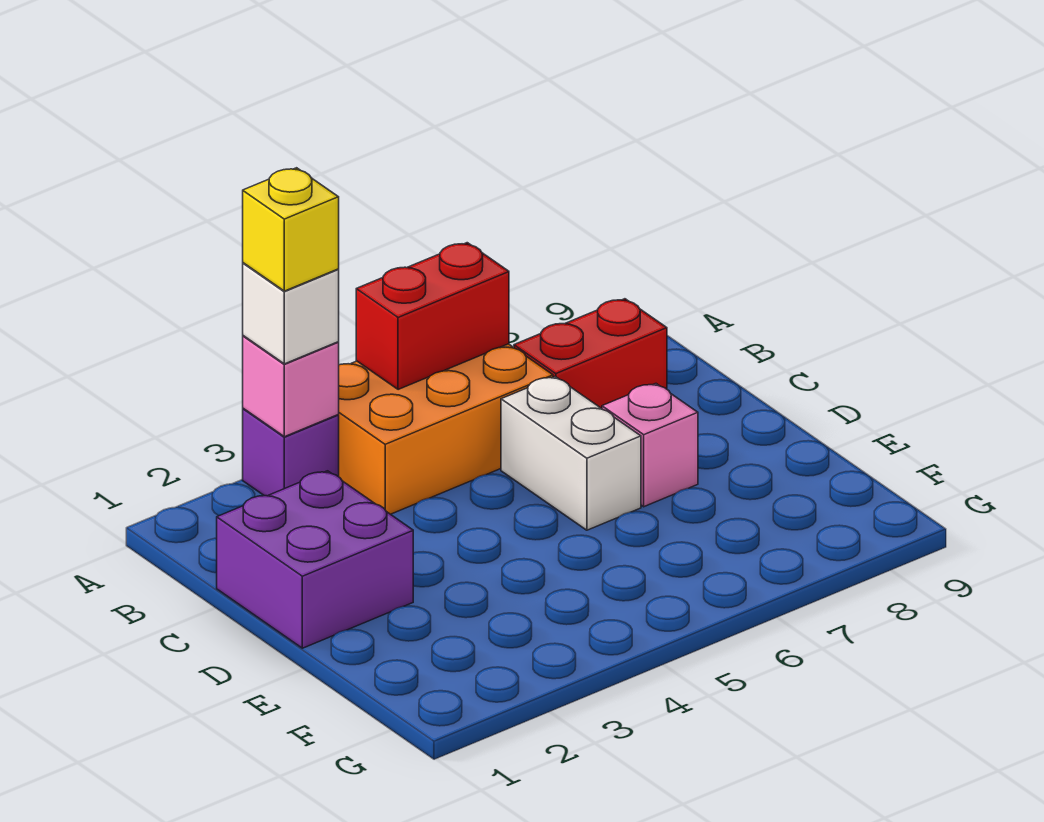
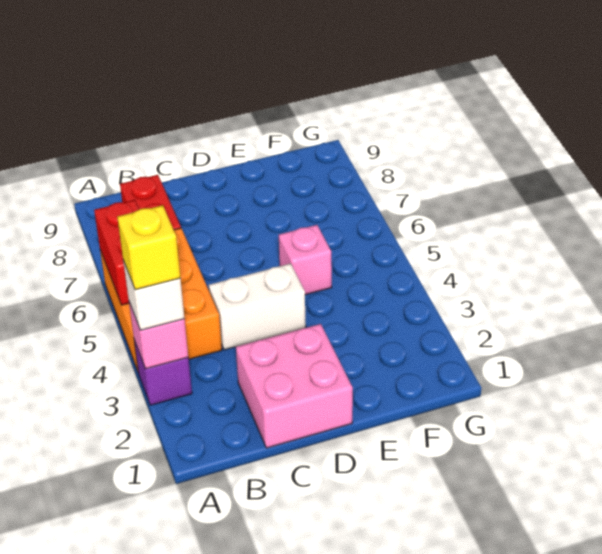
purple 2x2 brick [217,471,413,648] -> pink 2x2 brick [236,324,353,448]
white 1x2 brick [501,377,641,530] -> white 1x2 brick moved to [209,264,306,350]
pink 1x1 brick [602,384,698,507] -> pink 1x1 brick moved to [279,225,332,295]

